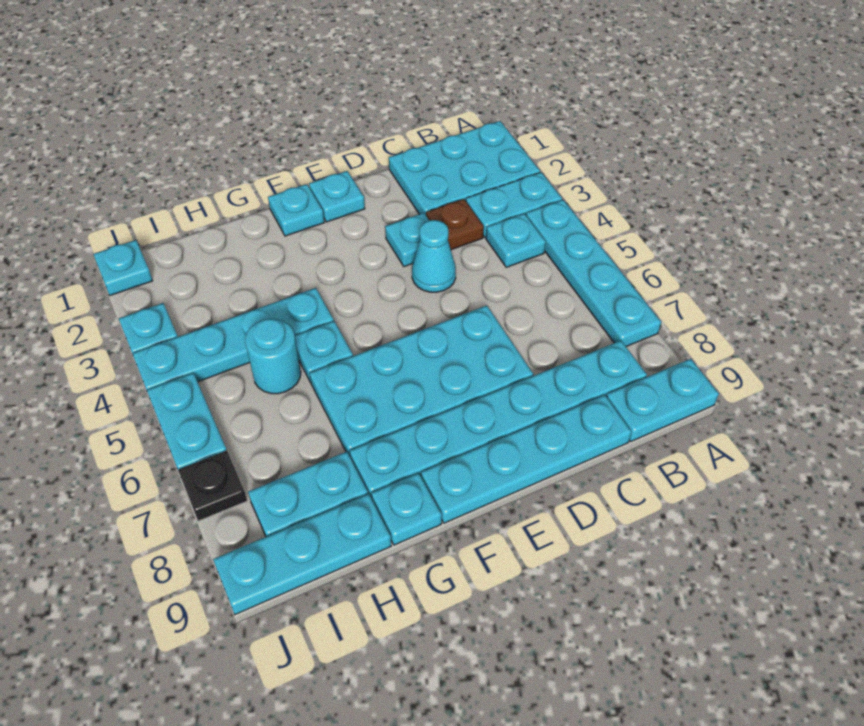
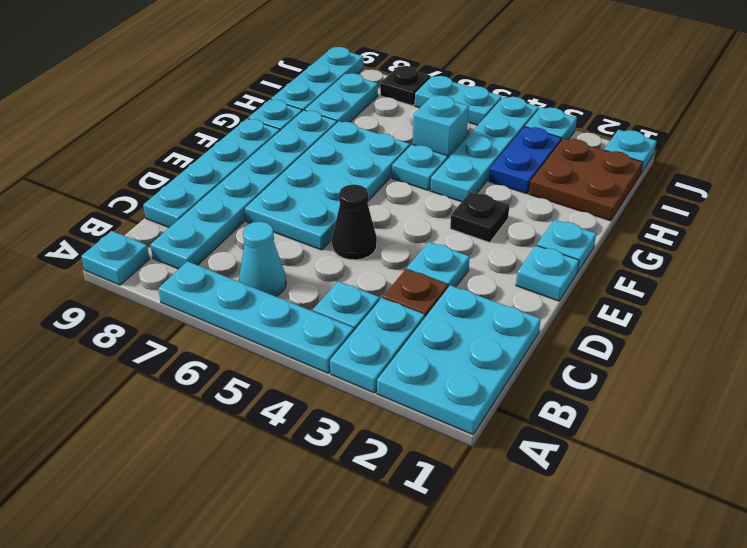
cyan 1x2 plate [606,359,719,441] -> cyan 1x1 plate [81,231,150,285]
cyan 1x1 cone [412,220,456,292] -> cyan 1x1 cone moved to [239,222,286,296]
none -> black 1x1 cone [332,184,377,260]
none -> black 1x1 plate [450,192,509,242]
none -> brown 2x2 plate [529,138,643,221]
none -> blue 1x2 plate [489,127,561,194]
cyan 1x1 round brick [245,319,301,394] -> cyan 1x1 brick [413,95,469,158]

